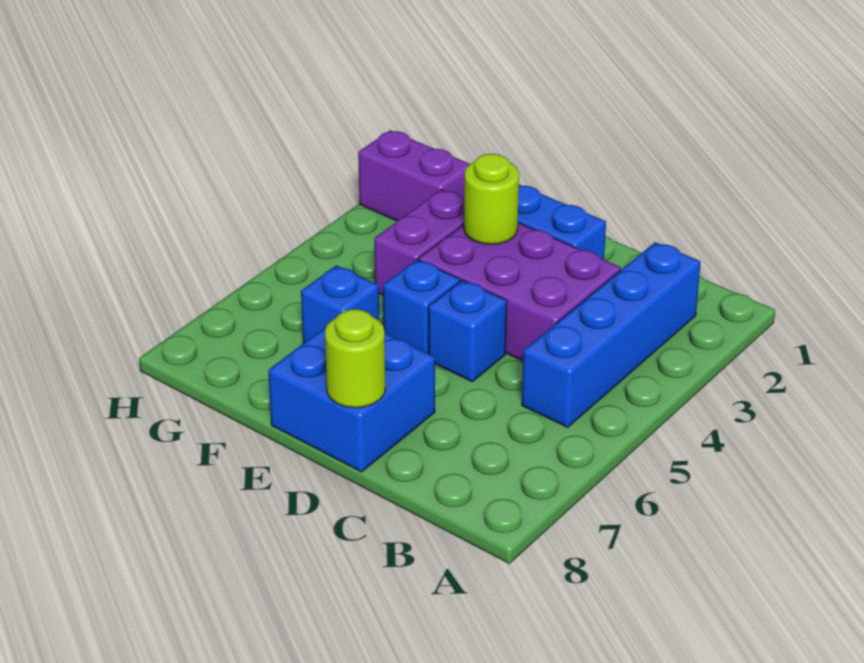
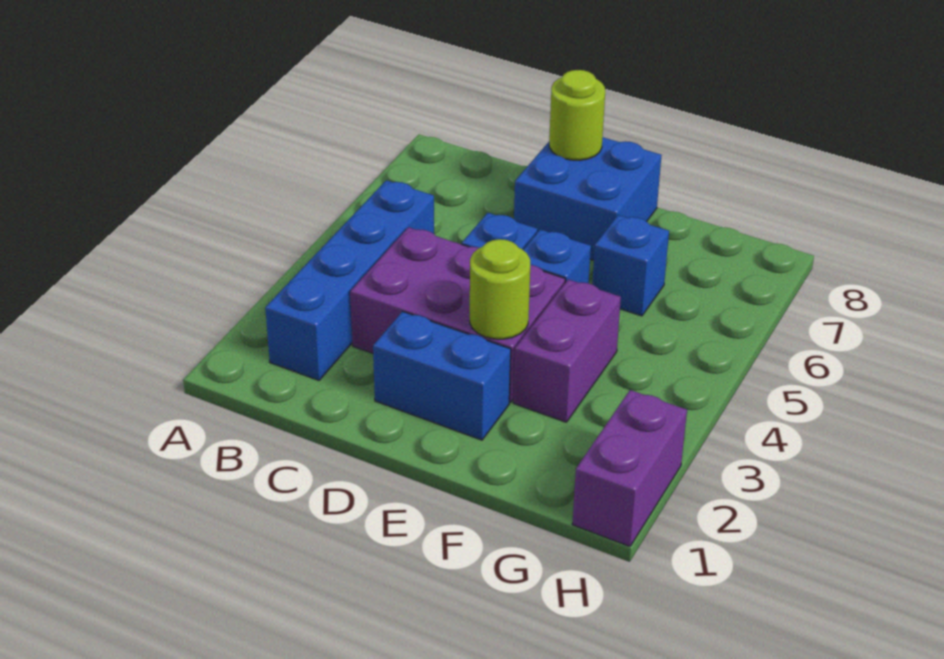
purple 1x2 brick [358,130,470,221] -> purple 1x2 brick turned to [572,390,687,546]

